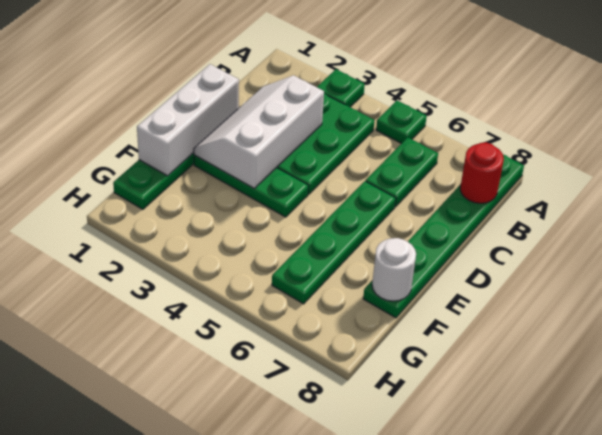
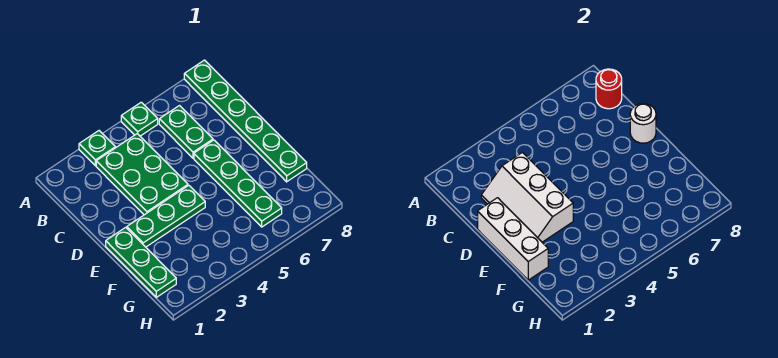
white 1x1 round brick [372,238,416,301] -> white 1x1 round brick moved to [630,104,656,143]

